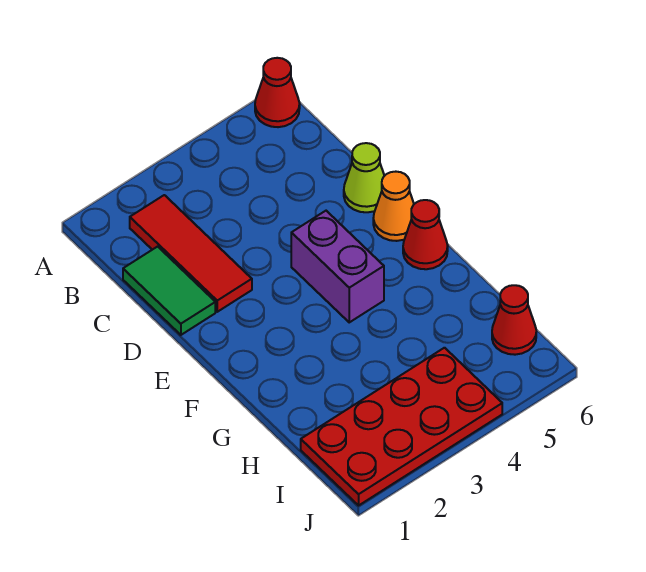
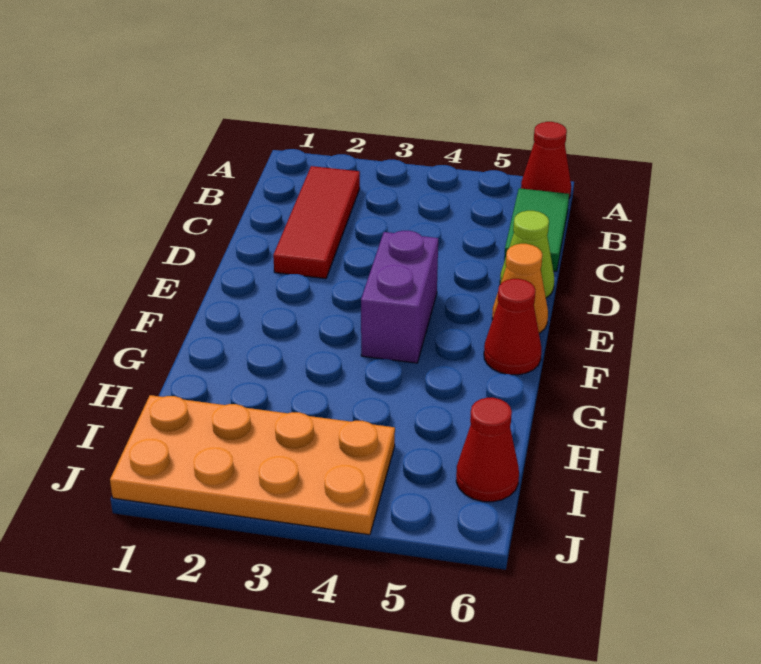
green 1x2 tile [123,247,215,335] -> green 1x2 tile moved to [504,188,569,271]
red 2x4 plate [301,348,502,505] -> orange 2x4 plate [110,395,395,535]

